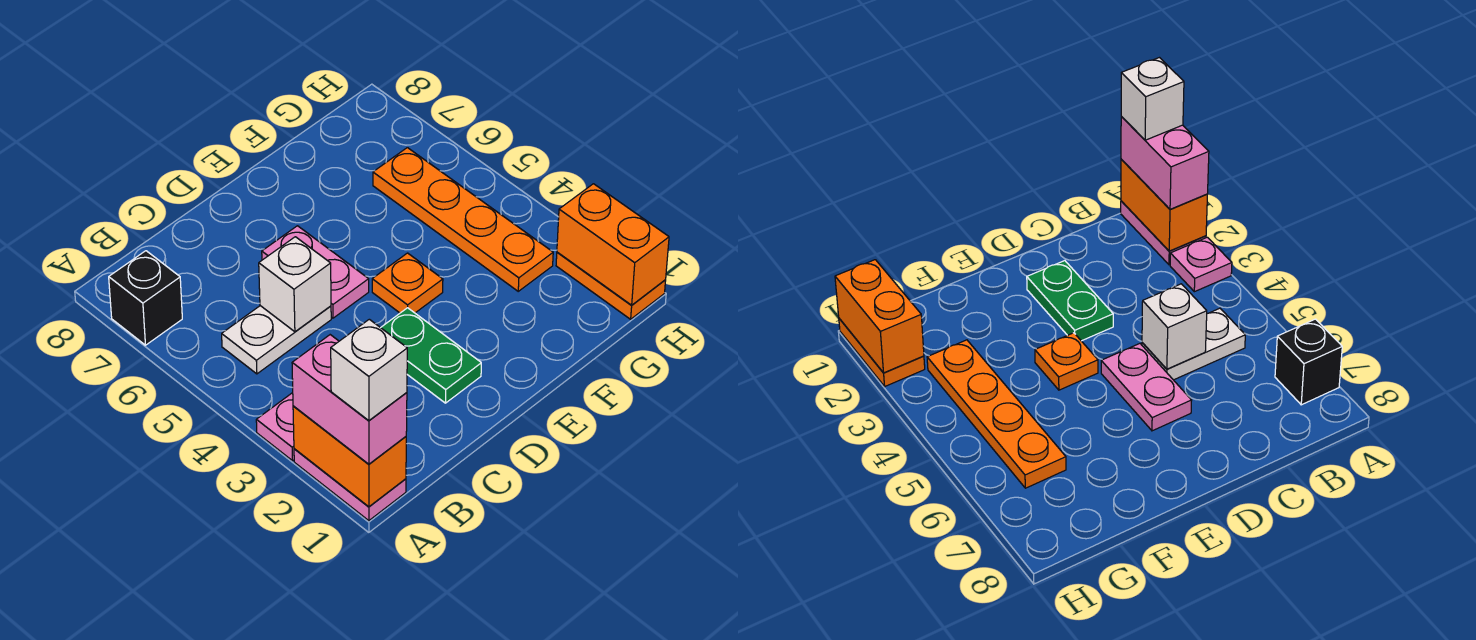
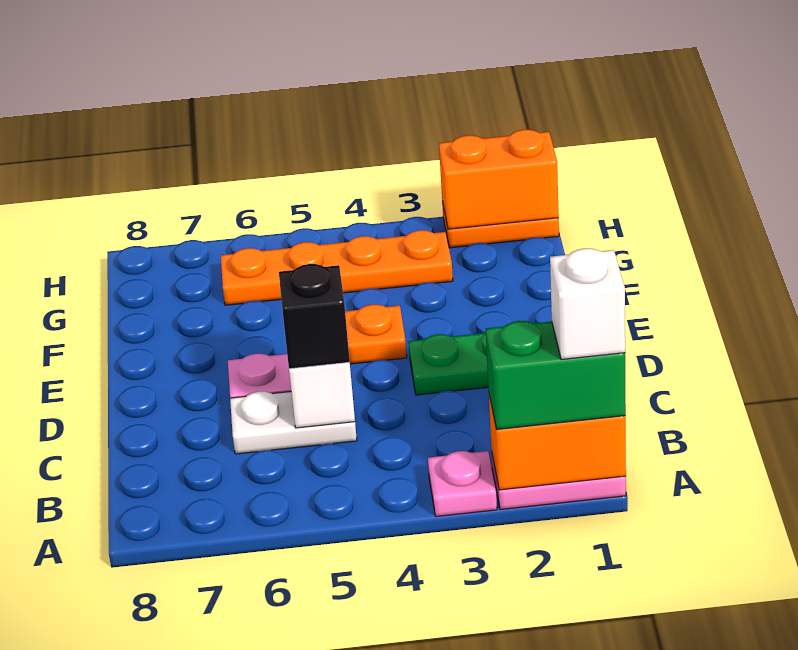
pink 1x2 brick [292,335,407,464] -> green 1x2 brick [486,321,626,430]
black 1x1 brick [109,251,182,345] -> black 1x1 brick moved to [279,264,350,369]
white 1x2 plate [222,306,331,374] -> white 1x2 plate turned to [230,391,357,454]

